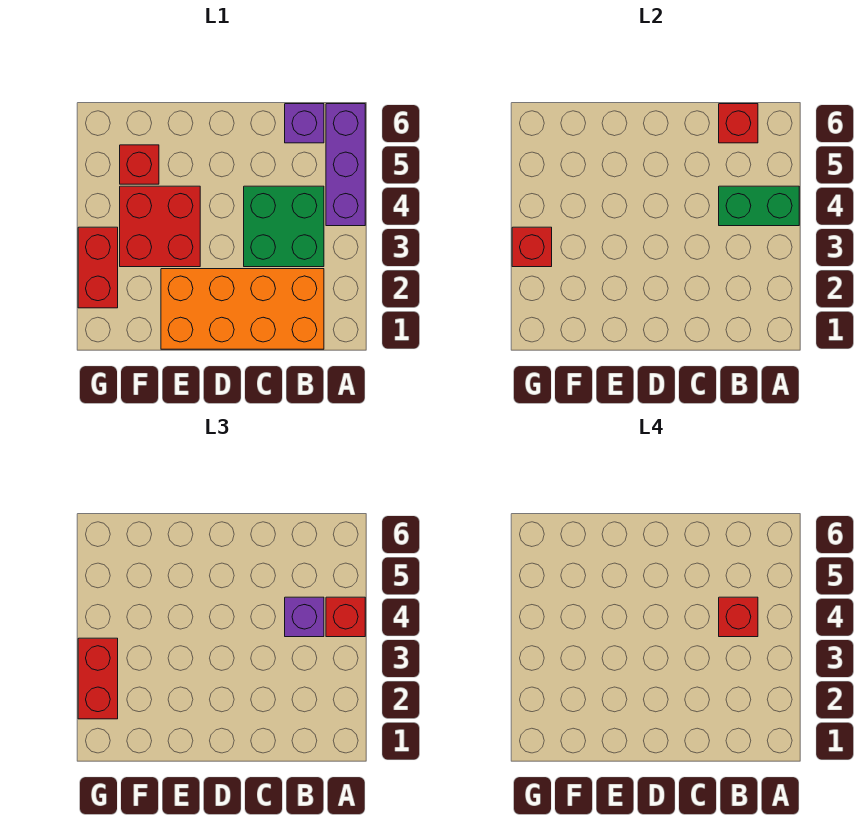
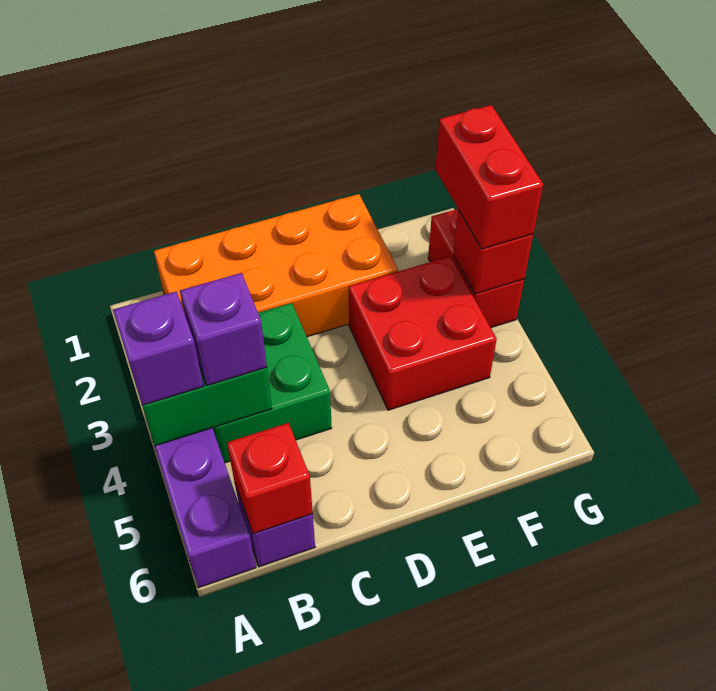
red 1x1 brick [326,597,365,637] -> purple 1x1 brick [113,292,203,405]
red 1x1 brick [719,597,758,637] -> none
red 1x1 brick [120,145,159,184] -> none

